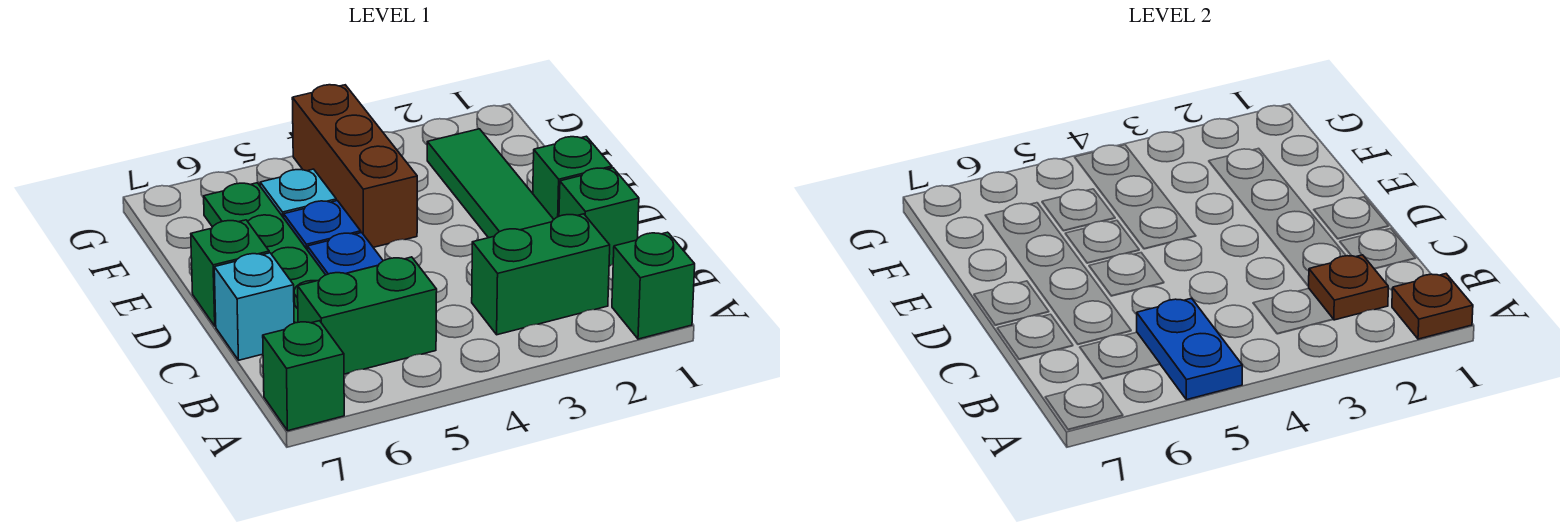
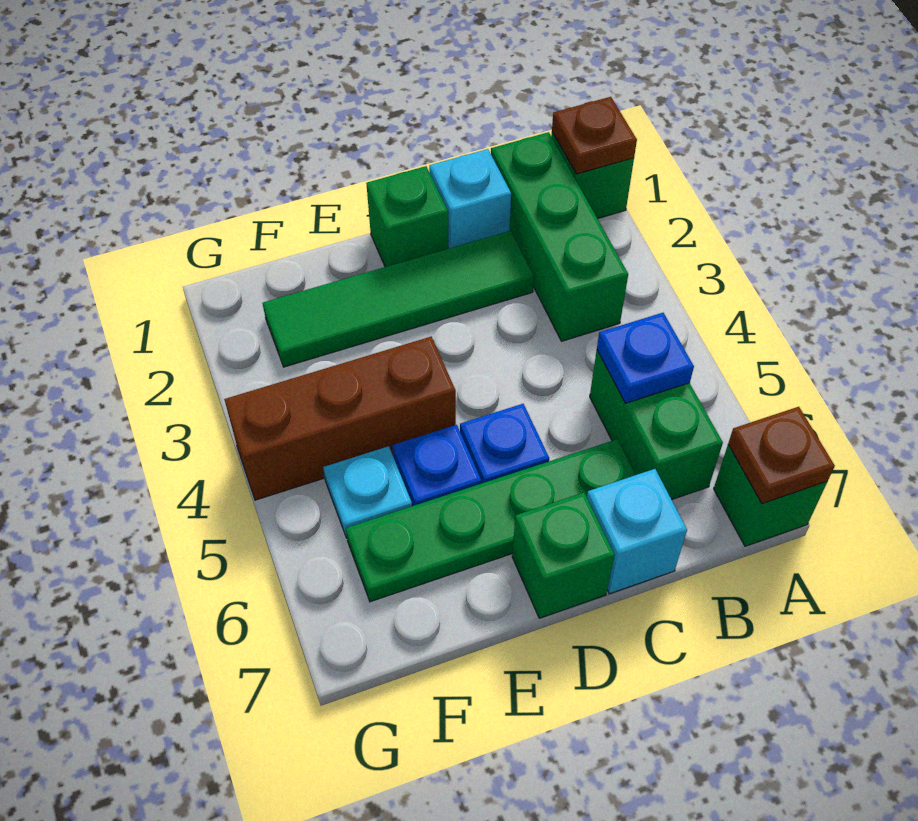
blue 1x2 plate [1137,298,1242,400] -> blue 1x1 plate [597,313,694,403]
green 1x2 brick [472,214,610,335] -> green 1x3 brick [491,132,628,341]
brown 1x1 plate [1309,255,1388,320] -> brown 1x1 plate moved to [728,407,835,504]
green 1x1 brick [559,168,639,266] -> cyan 1x1 brick [429,149,511,248]

